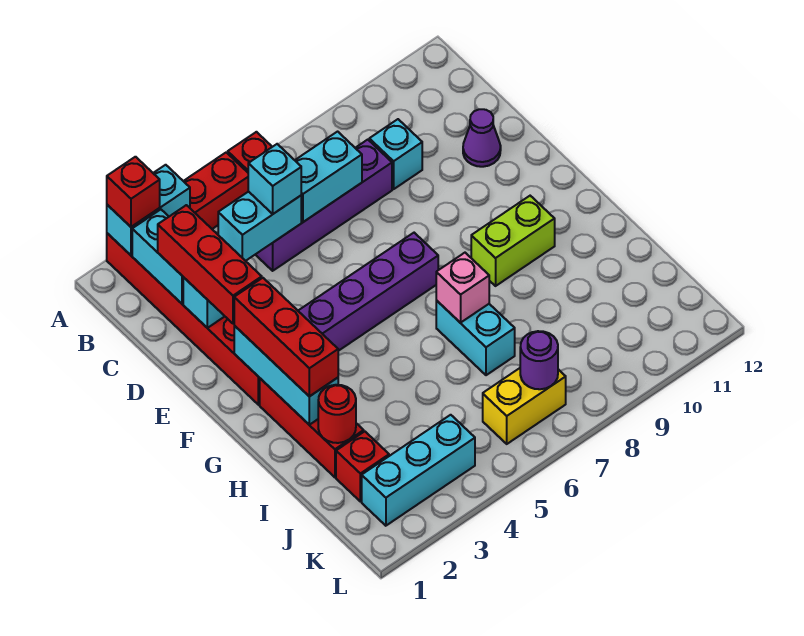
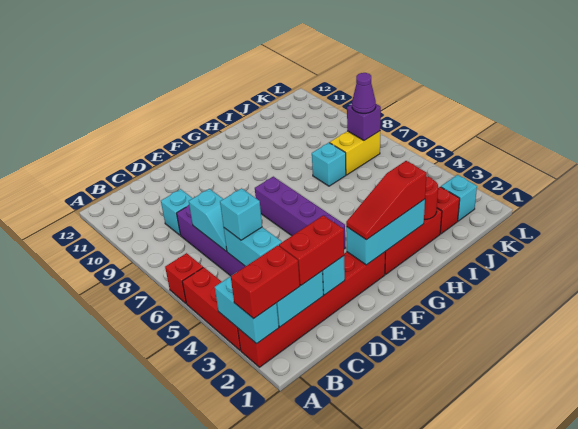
red 1x1 brick [107,157,160,227] -> red 1x2 brick [231,245,300,319]
red 1x3 brick [158,205,262,324] -> red 1x2 brick [279,215,344,285]
cyan 1x2 brick [295,132,362,222] -> cyan 1x2 slope [189,189,227,251]
purple 1x1 cone [463,109,501,167] -> purple 1x1 cone moved to [352,73,376,113]
red 1x3 brick [234,278,338,396] -> red 1x3 slope [346,161,427,240]
lime 1x2 brick [471,196,555,286] -> none
cyan 1x2 brick [436,300,515,375] -> cyan 1x1 brick [312,143,346,186]
pink 1x1 brick [436,253,489,323] -> none
cyan 1x3 brick [362,415,475,526] -> cyan 1x1 brick [441,175,477,221]
yellow 1x2 brick [483,368,566,444] -> yellow 1x2 brick turned to [330,131,380,175]
purple 1x1 round brick [520,331,558,389] -> purple 1x1 brick [347,104,381,141]

